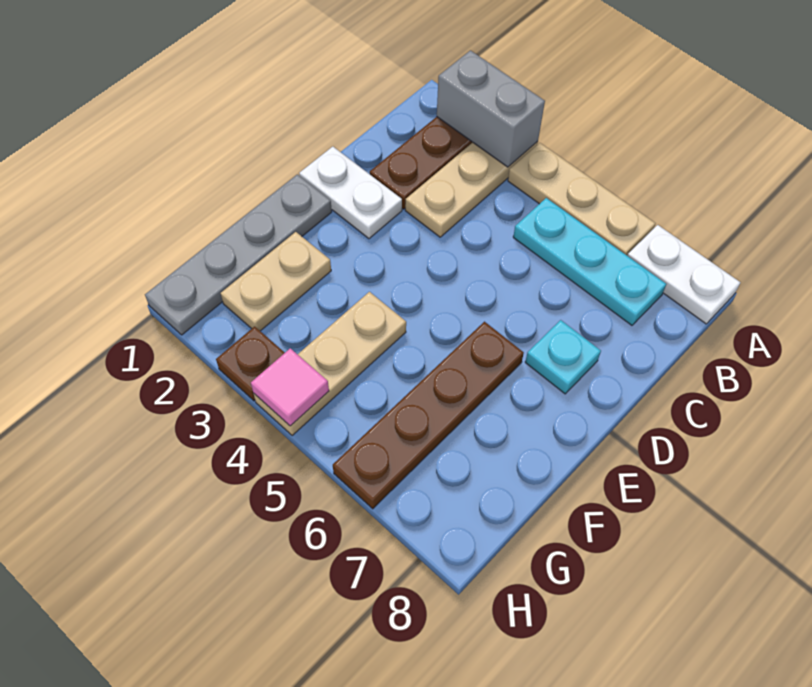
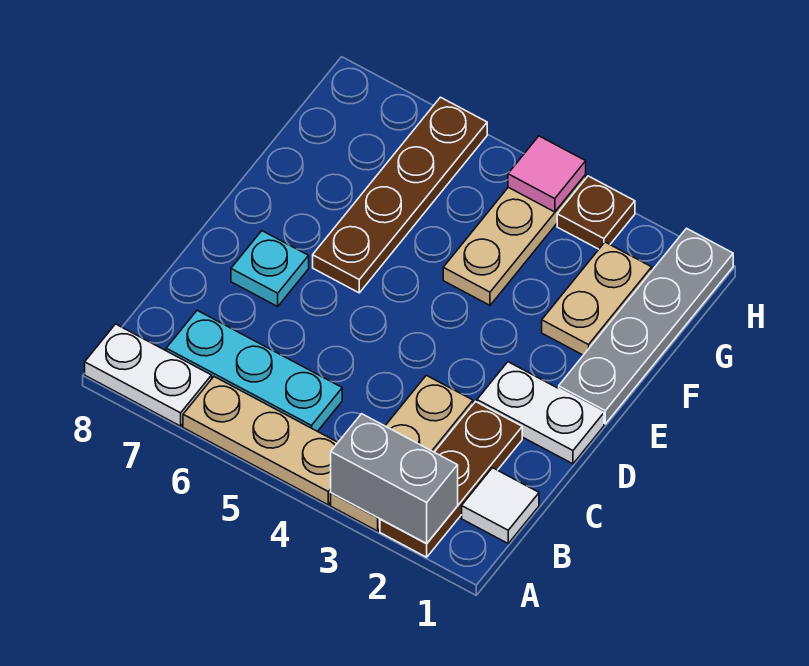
none -> white 1x1 tile [462,468,539,543]

